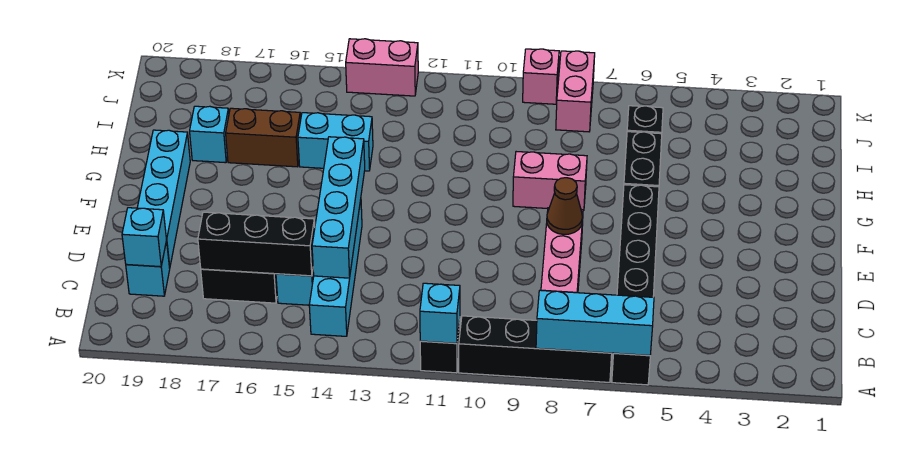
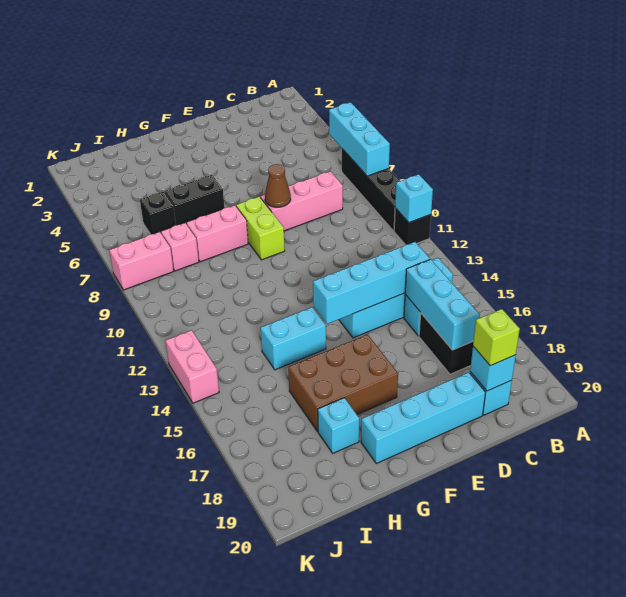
black 1x6 brick [612,185,659,385] -> none
black 1x3 brick [198,212,315,276] -> cyan 1x3 brick [405,259,480,350]
none -> lime 1x1 brick [473,309,520,366]
none -> lime 1x2 brick [236,197,285,260]
pink 1x2 brick [513,152,587,211] -> pink 1x2 brick turned to [187,205,248,262]
cyan 1x2 brick [298,113,373,171] -> cyan 1x2 brick turned to [261,307,326,370]
brown 1x2 brick [226,108,301,167] -> brown 2x3 brick [288,334,398,432]
pink 1x1 brick [523,49,559,104] -> pink 1x1 brick moved to [161,223,199,271]

